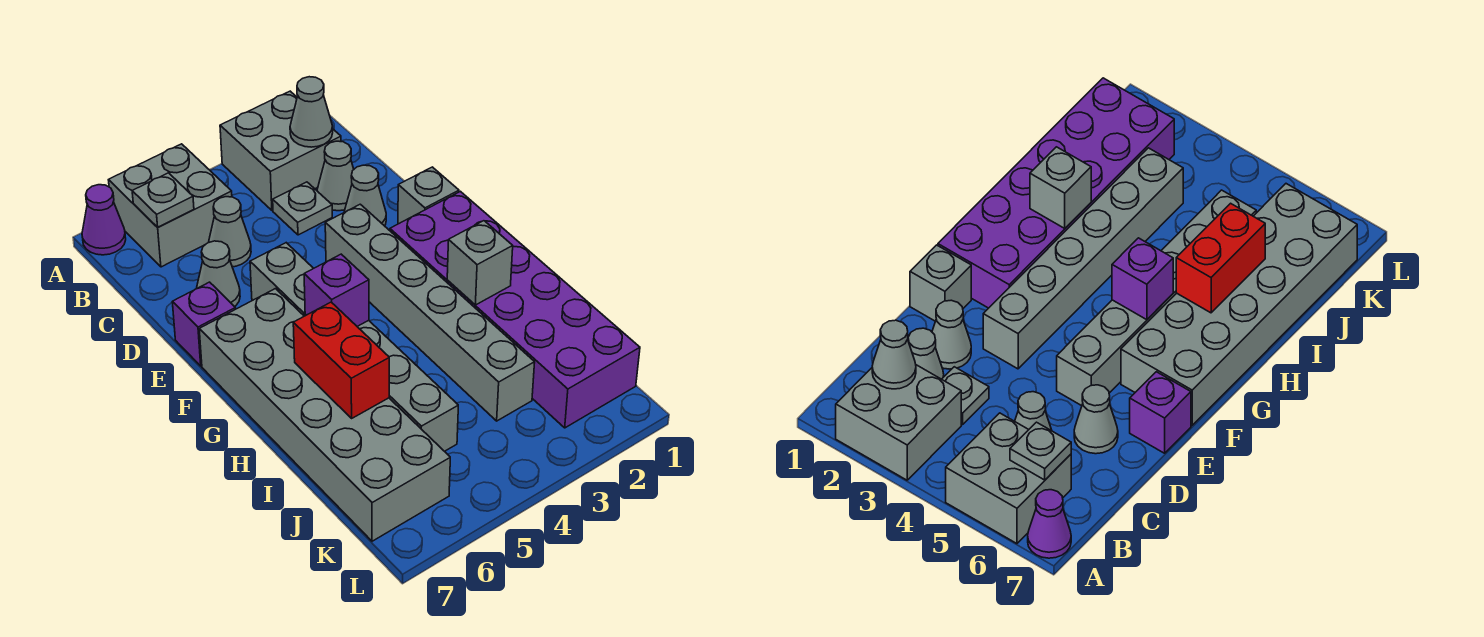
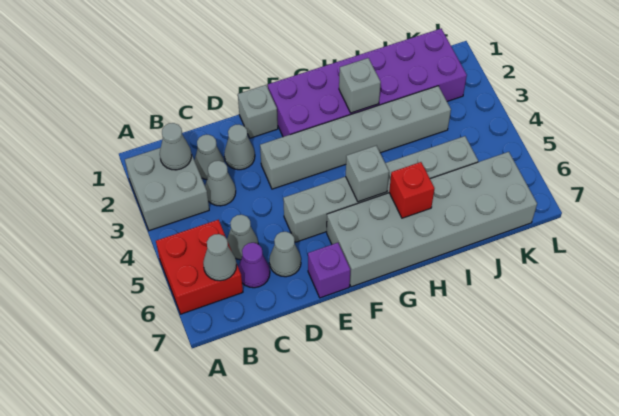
grey 2x2 brick [109,144,232,267] -> red 2x2 brick [156,220,243,314]
purple 1x1 cone [82,185,126,255] -> purple 1x1 cone moved to [238,243,270,288]
grey 1x1 plate [132,173,194,227] -> grey 1x1 cone [203,234,236,281]
grey 1x1 plate [273,182,332,235] -> grey 1x1 cone [205,161,236,206]
purple 1x1 brick [304,254,369,326] -> grey 1x1 brick [346,146,389,202]
red 1x2 brick [293,302,389,418] -> red 1x1 brick [389,162,435,218]

